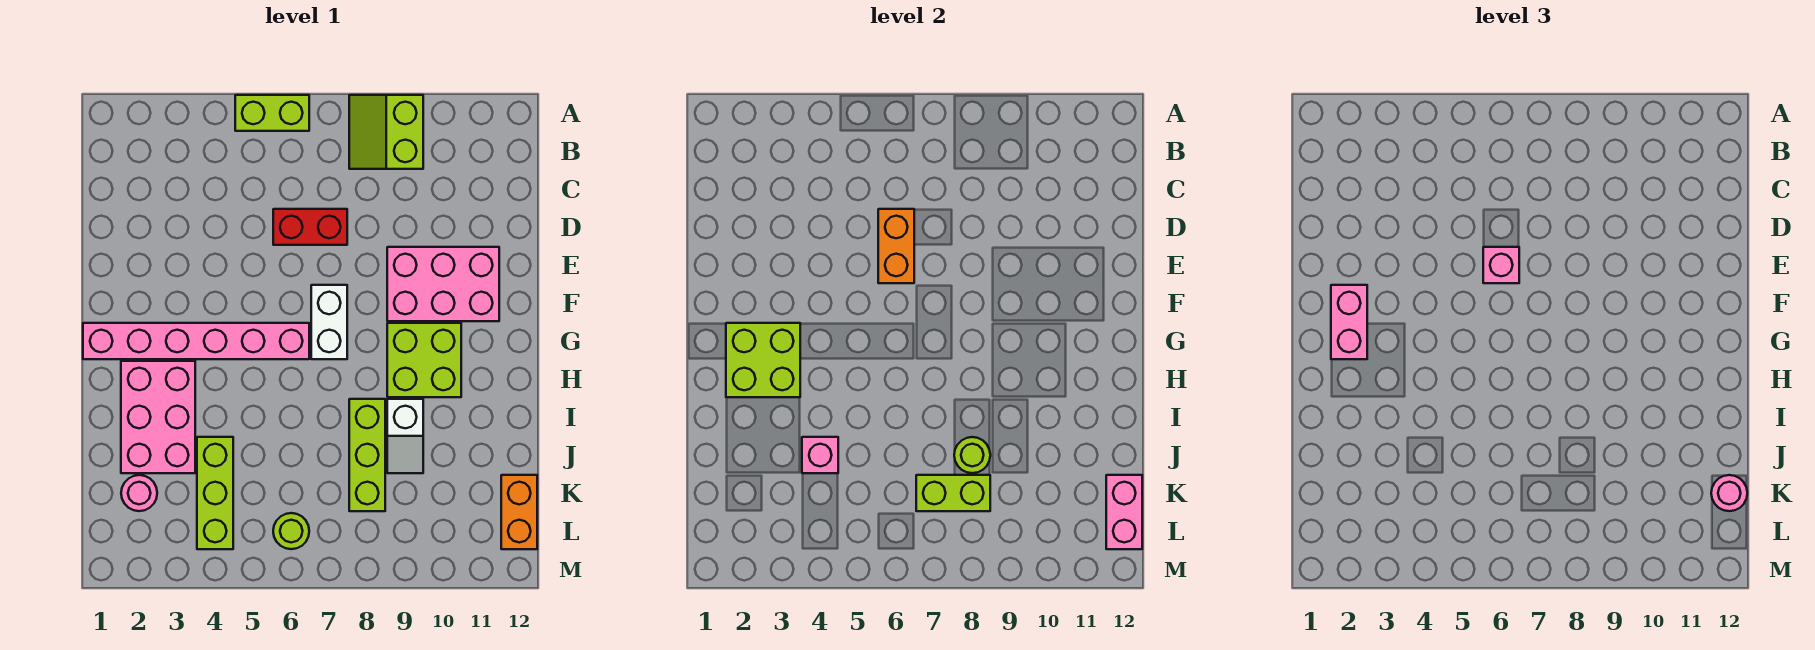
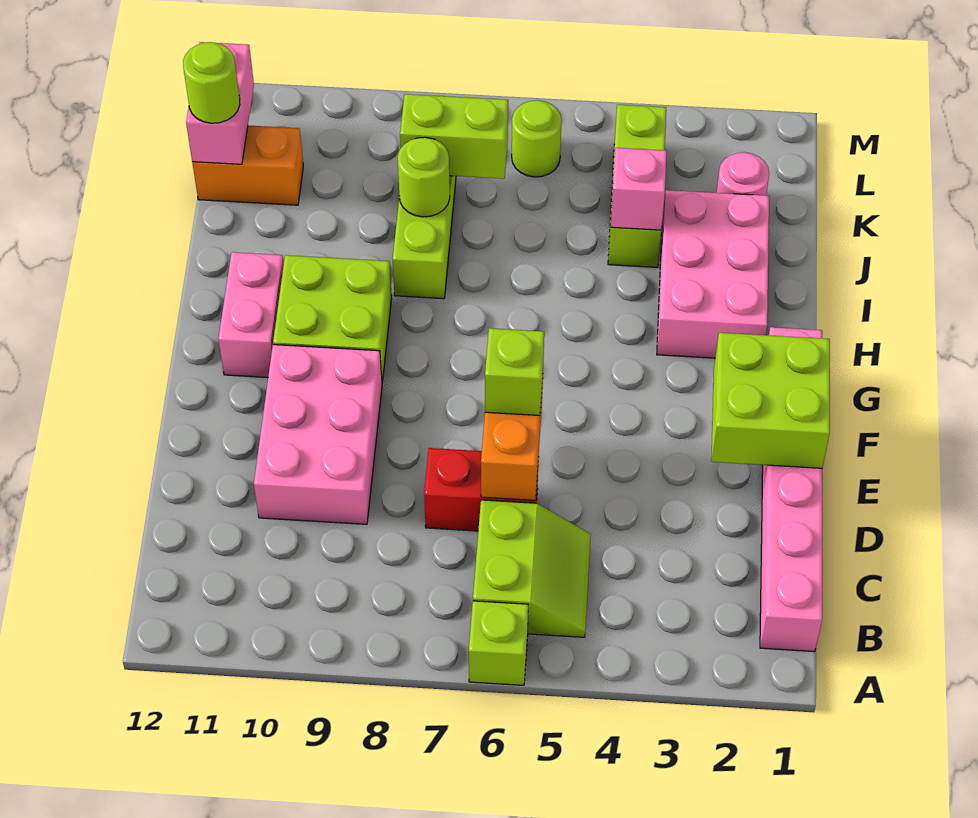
lime 1x2 brick [235,95,309,131] -> lime 1x1 brick [469,601,528,685]
lime 2x2 slope [349,95,423,169] -> lime 2x2 slope moved to [473,500,591,637]
pink 1x1 brick [1483,247,1519,283] -> lime 1x1 brick [485,328,544,415]
pink 2x3 brick [387,247,499,321] -> pink 2x3 brick turned to [254,345,382,524]
pink 1x2 brick [1331,285,1367,359] -> pink 1x2 brick moved to [218,252,284,377]
white 1x2 brick [311,285,347,359] -> none
pink 1x6 brick [83,323,309,359] -> pink 1x6 brick turned to [760,327,822,652]
lime 2x2 brick [726,323,800,397] -> lime 2x2 brick moved to [711,333,830,468]
white 1x2 slope [387,399,423,473] -> none
orange 1x2 brick [501,475,537,549] -> orange 1x2 brick turned to [192,126,303,205]
pink 1x1 round brick [1711,475,1747,511] -> lime 1x1 round brick [183,42,240,123]

